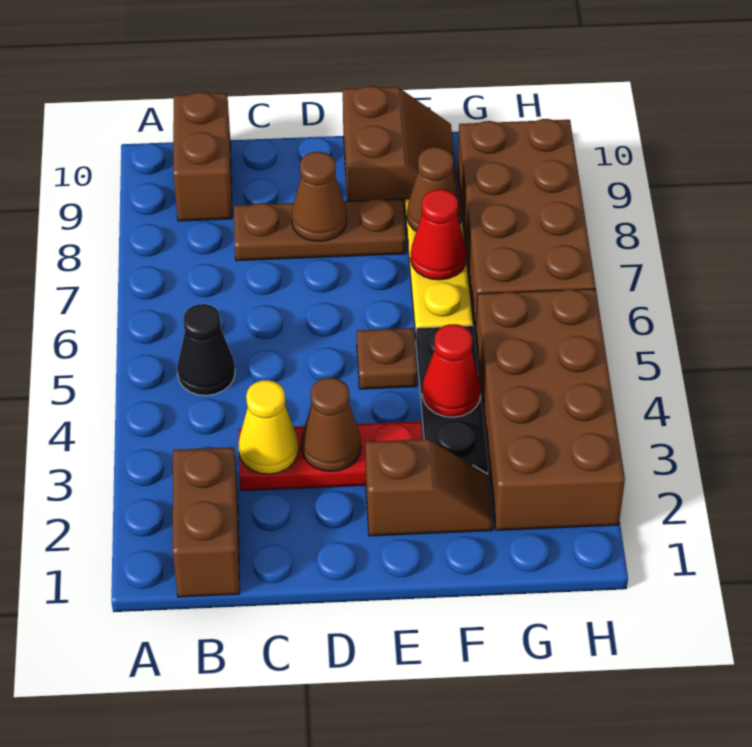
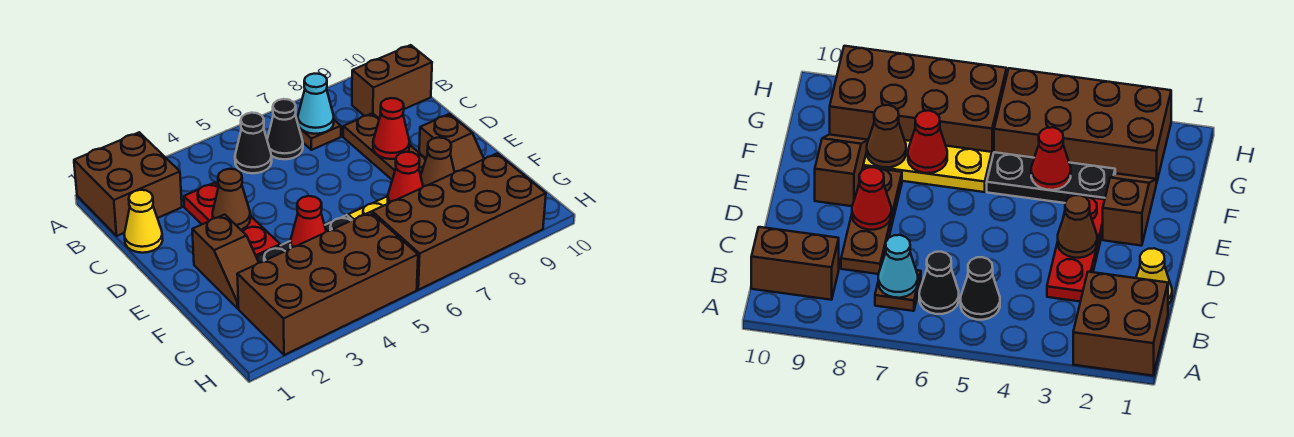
brown 1x2 brick [173,447,240,597] -> brown 2x2 brick [74,132,182,236]
none -> black 1x1 cone [267,99,303,159]
none -> cyan 1x1 cone [298,74,334,134]
yellow 1x1 cone [238,380,299,474] -> yellow 1x1 cone moved to [124,190,163,253]
brown 1x1 cone [292,152,347,241] -> red 1x1 cone [373,98,410,159]
brown 1x1 plate [357,328,417,389] -> brown 1x1 plate moved to [296,117,341,150]
brown 2x2 slope [343,86,458,212] -> brown 1x2 slope [419,114,484,172]

